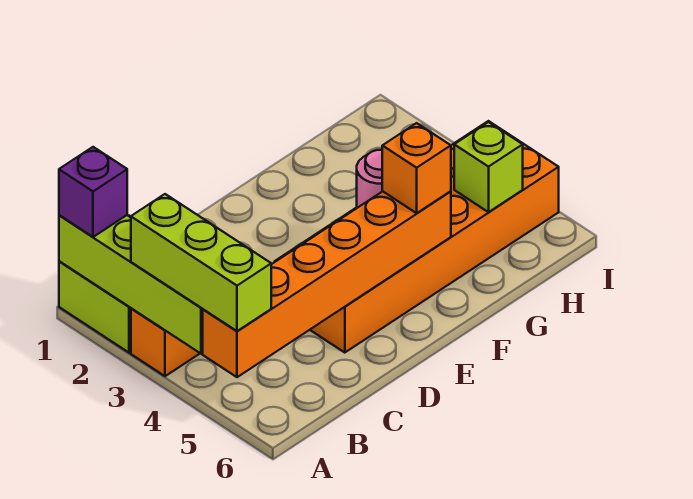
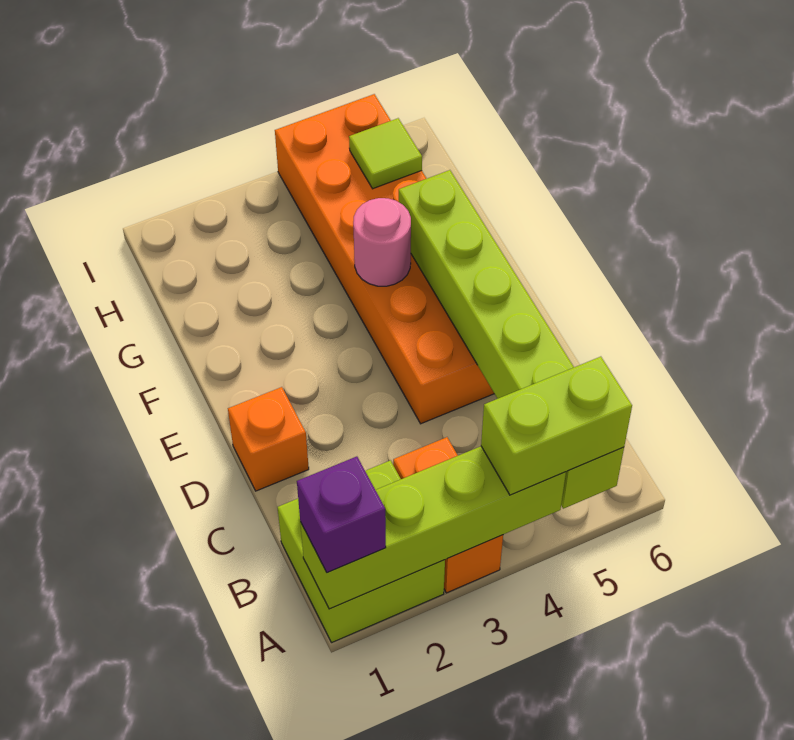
lime 1x3 brick [131,194,271,331] -> lime 1x2 brick [481,357,632,495]
orange 1x6 brick [203,191,451,377] -> lime 1x6 brick [399,170,624,509]
orange 1x1 brick [382,123,451,213] -> orange 1x1 brick moved to [228,387,309,491]
lime 1x1 brick [454,122,523,212] -> lime 1x1 tile [349,118,422,189]

